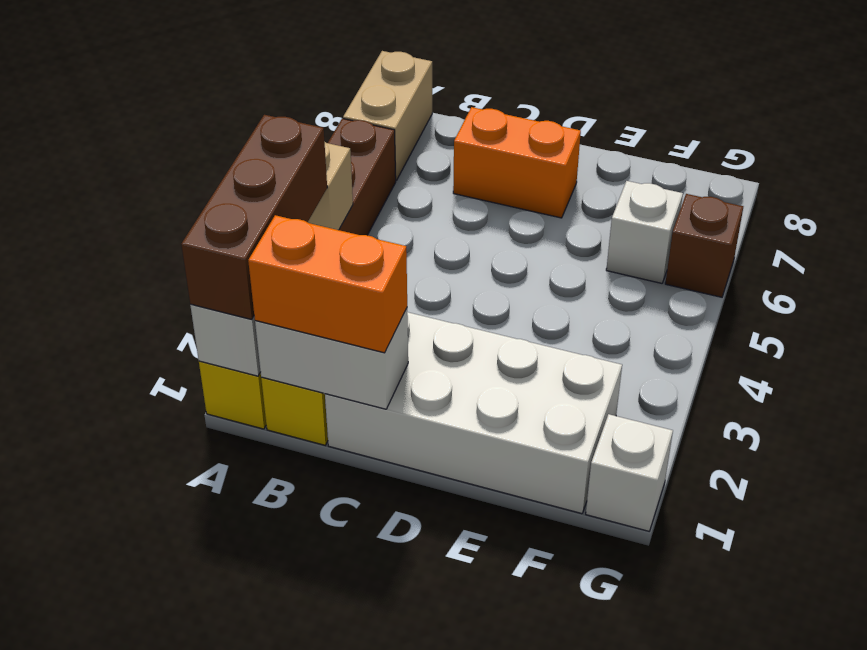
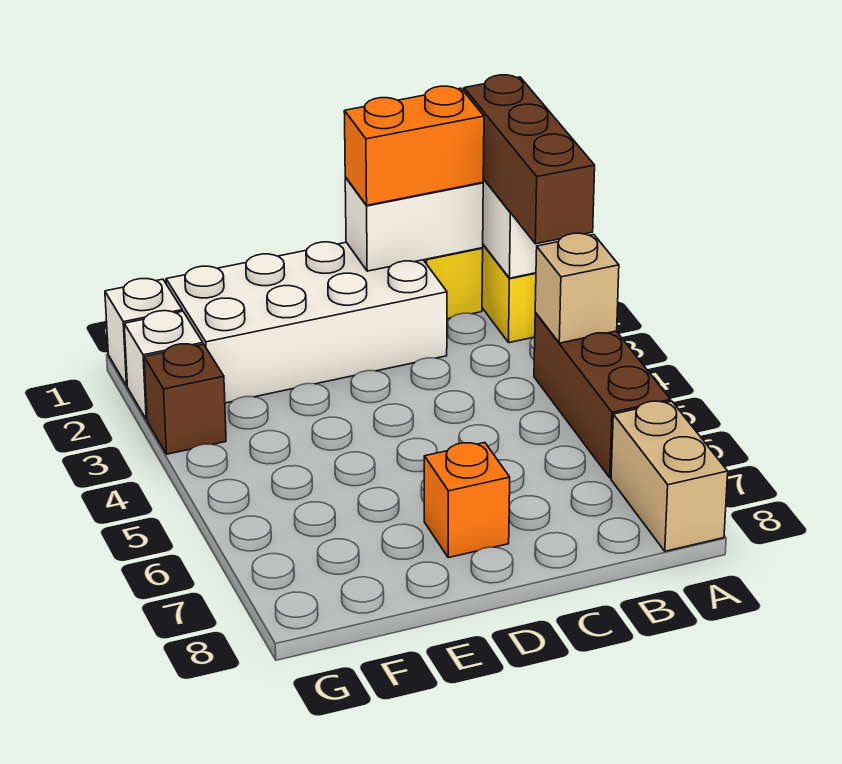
orange 1x2 brick [453,107,581,218] -> orange 1x1 brick [424,443,510,558]
white 1x1 brick [606,181,683,283] -> white 1x1 brick moved to [124,311,203,420]
brown 1x1 brick [665,194,743,297] -> brown 1x1 brick moved to [144,344,226,454]

